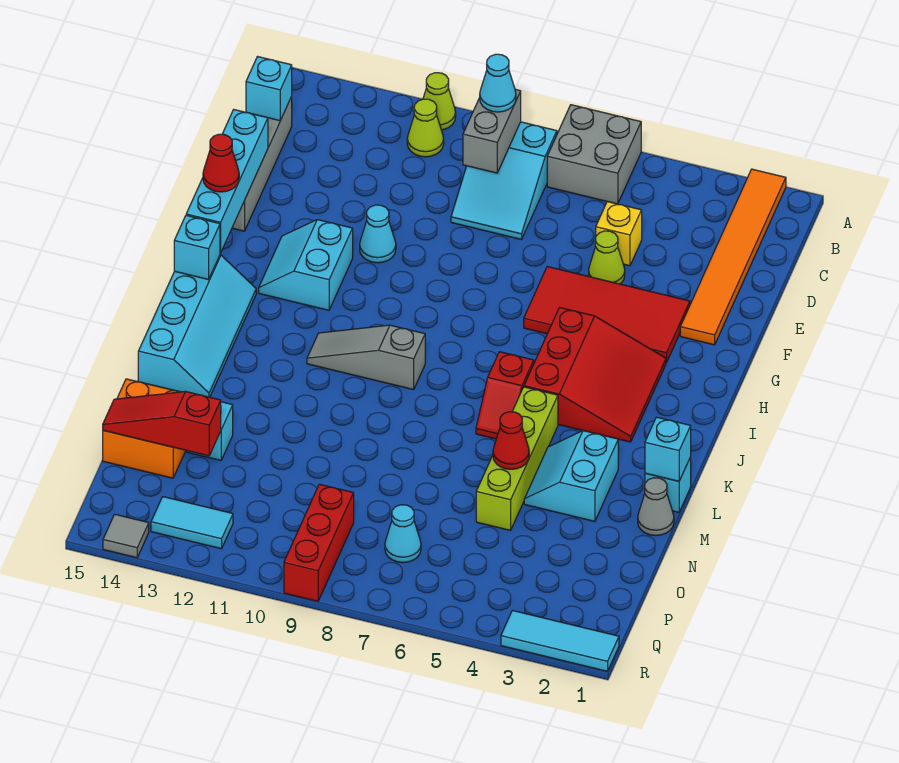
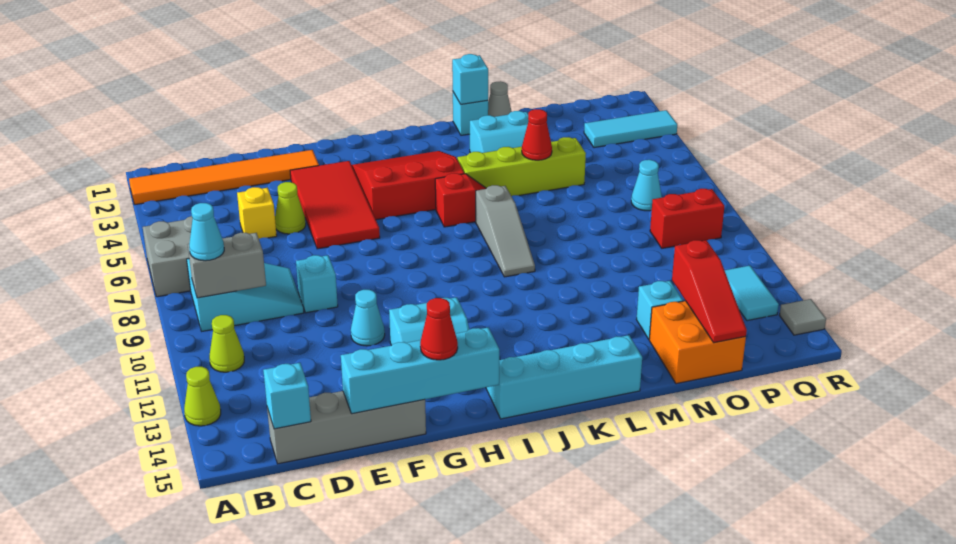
lime 1x1 cone [423,73,456,130] -> lime 1x1 cone moved to [184,367,221,426]
cyan 1x1 brick [174,215,220,280] -> cyan 1x1 brick moved to [296,255,338,313]
grey 1x3 slope [307,325,425,390] -> grey 1x3 slope moved to [476,185,535,277]
red 1x3 brick [284,484,354,601] -> red 1x2 brick [650,189,724,248]
cyan 1x3 tile [501,611,619,671] -> cyan 1x3 tile turned to [584,110,677,148]

